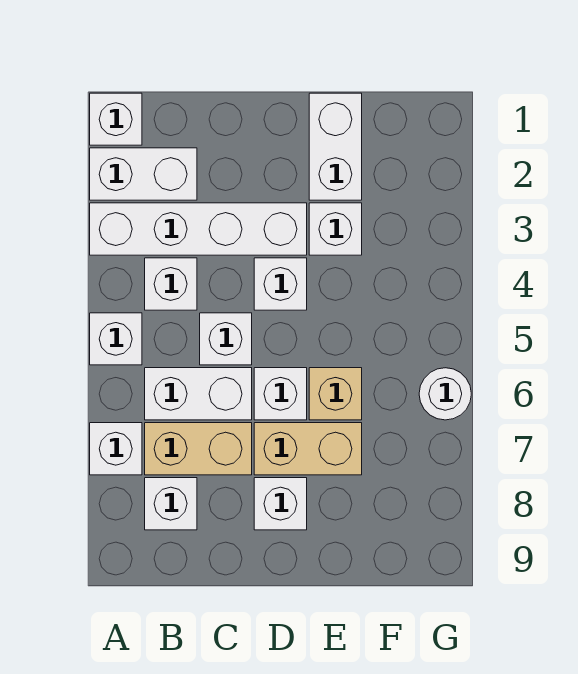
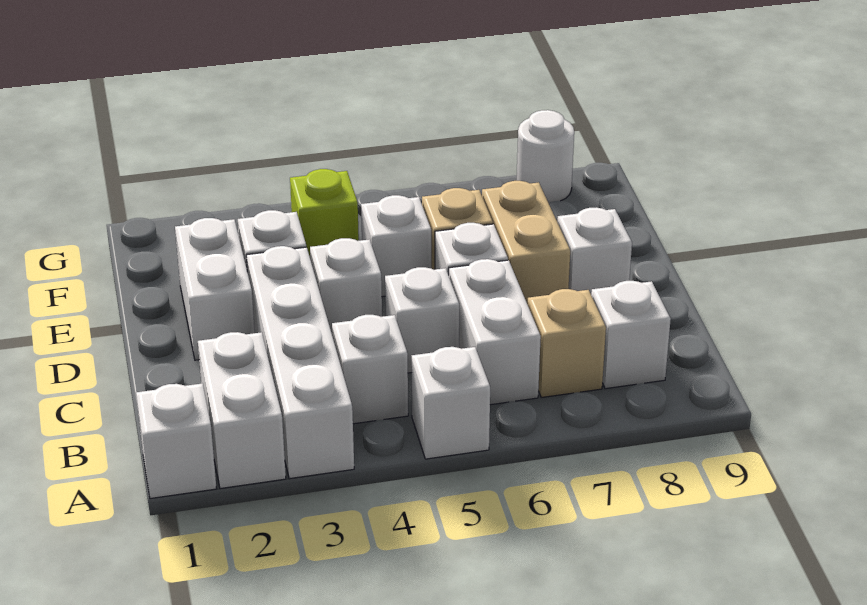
white 1x1 brick [90,423,142,475] -> white 1x1 brick moved to [361,195,431,297]
tan 1x2 brick [145,423,252,475] -> tan 1x1 brick [528,289,606,398]
white 1x2 brick [309,93,362,200] -> white 1x2 brick turned to [175,218,255,360]
none -> lime 1x1 brick [290,169,359,256]
white 1x1 round brick [419,368,471,420] -> white 1x1 round brick moved to [517,110,574,203]

